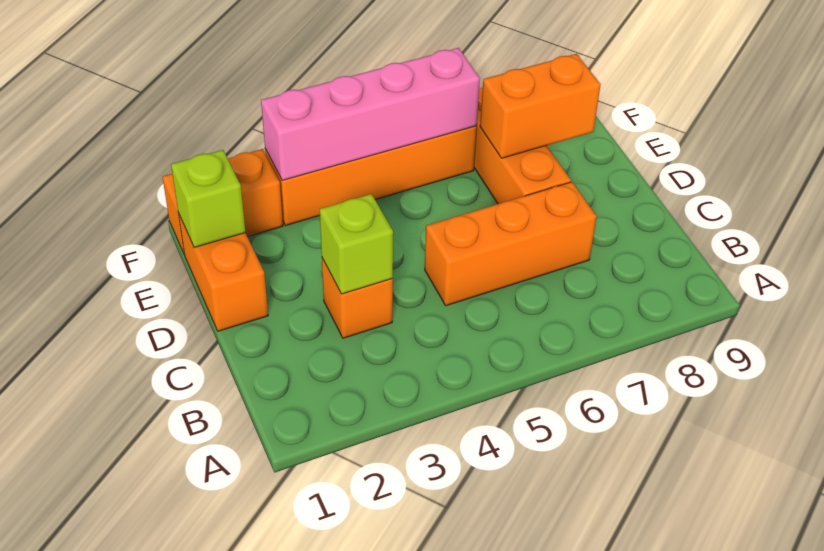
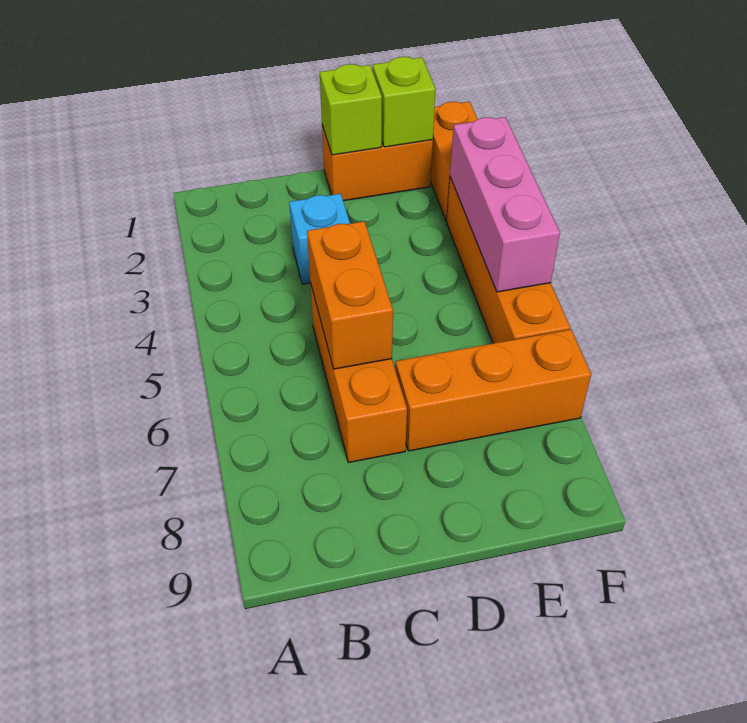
orange 1x1 brick [322,258,393,338] -> cyan 1x1 brick [289,194,350,284]
lime 1x1 brick [320,194,393,294] -> lime 1x1 brick moved to [320,64,382,155]
orange 1x2 brick [480,54,601,158] -> orange 1x2 brick moved to [307,221,393,369]
pink 1x4 brick [261,48,480,180] -> pink 1x3 brick [450,117,560,292]

